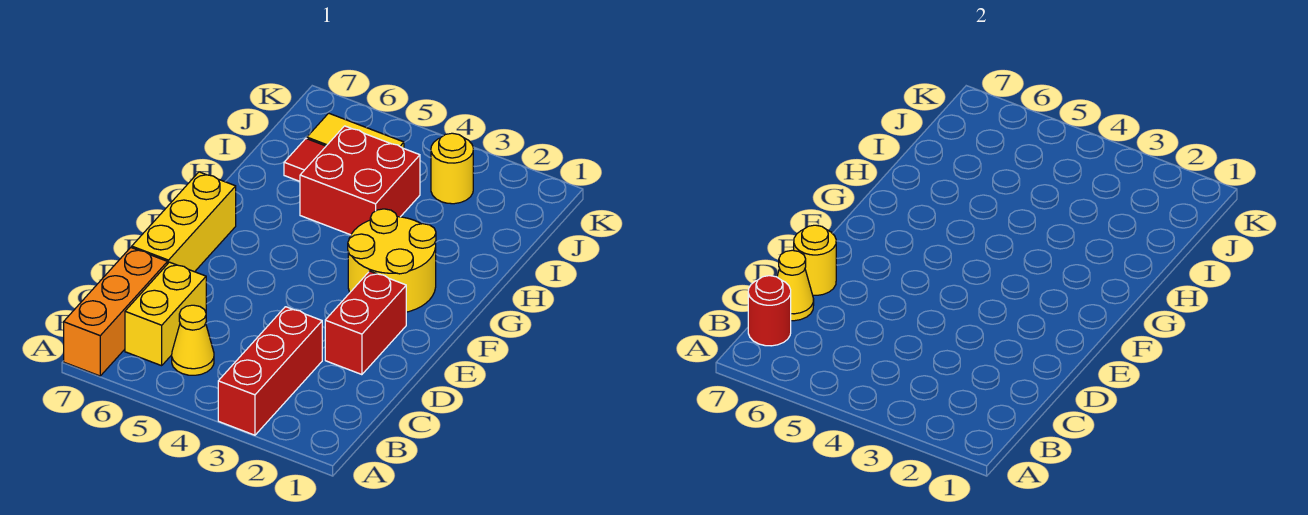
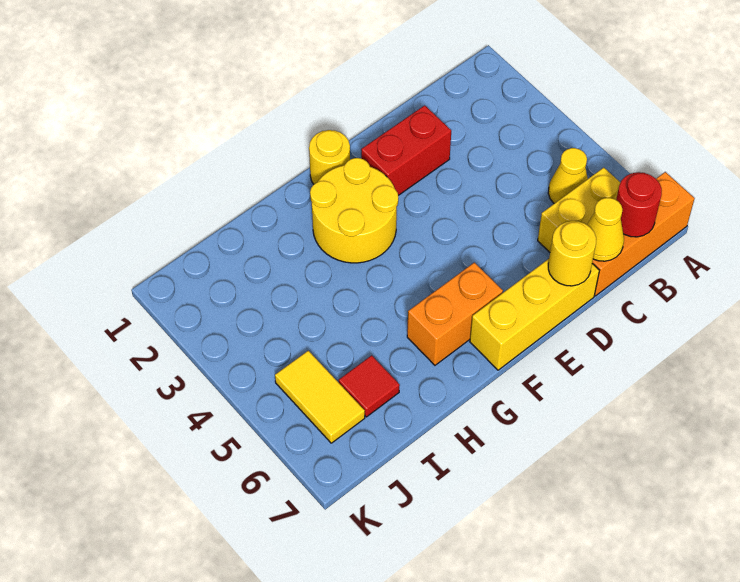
red 1x3 brick [218,307,322,435] -> none
none -> orange 1x2 brick [407,262,503,365]
red 2x2 brick [300,126,420,235] -> none
yellow 1x1 round brick [431,133,473,204] -> yellow 1x1 round brick moved to [309,130,350,184]

